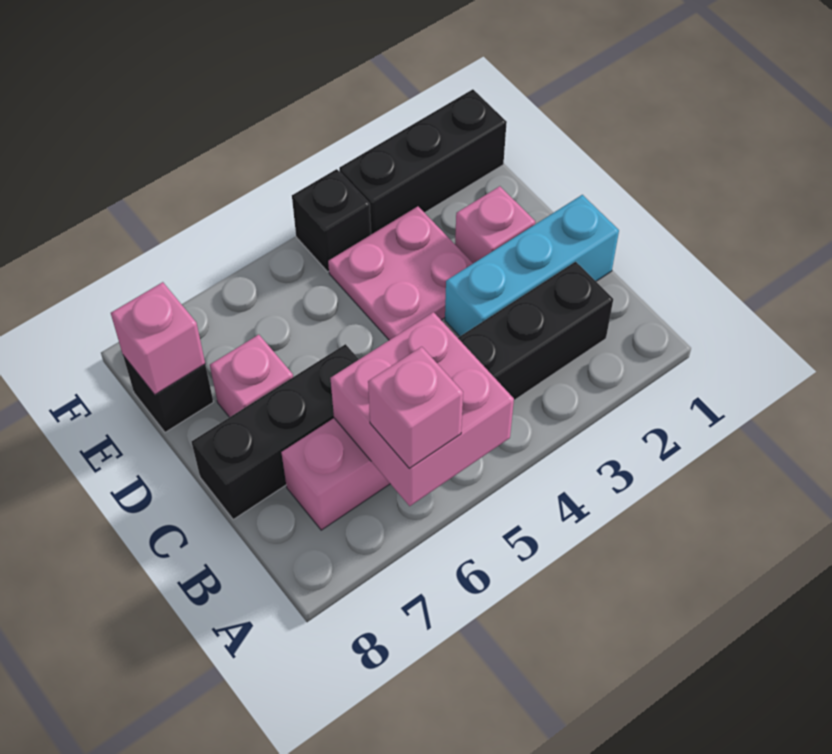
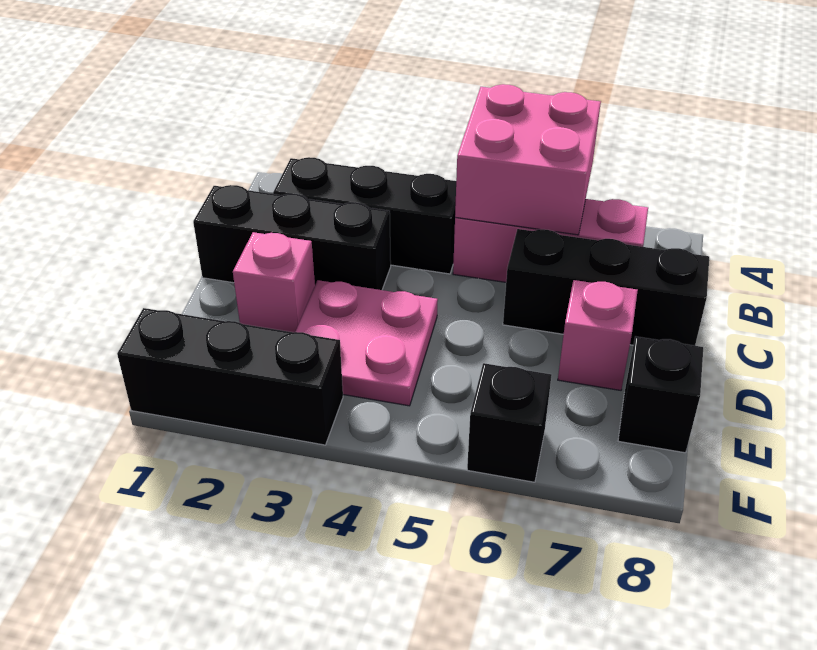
pink 1x1 brick [368,347,463,469] -> none
cyan 1x3 brick [445,195,619,336] -> black 1x3 brick [193,185,391,290]
pink 1x1 brick [111,282,205,395] -> none
black 1x1 brick [292,169,371,272] -> black 1x1 brick moved to [467,363,551,482]

